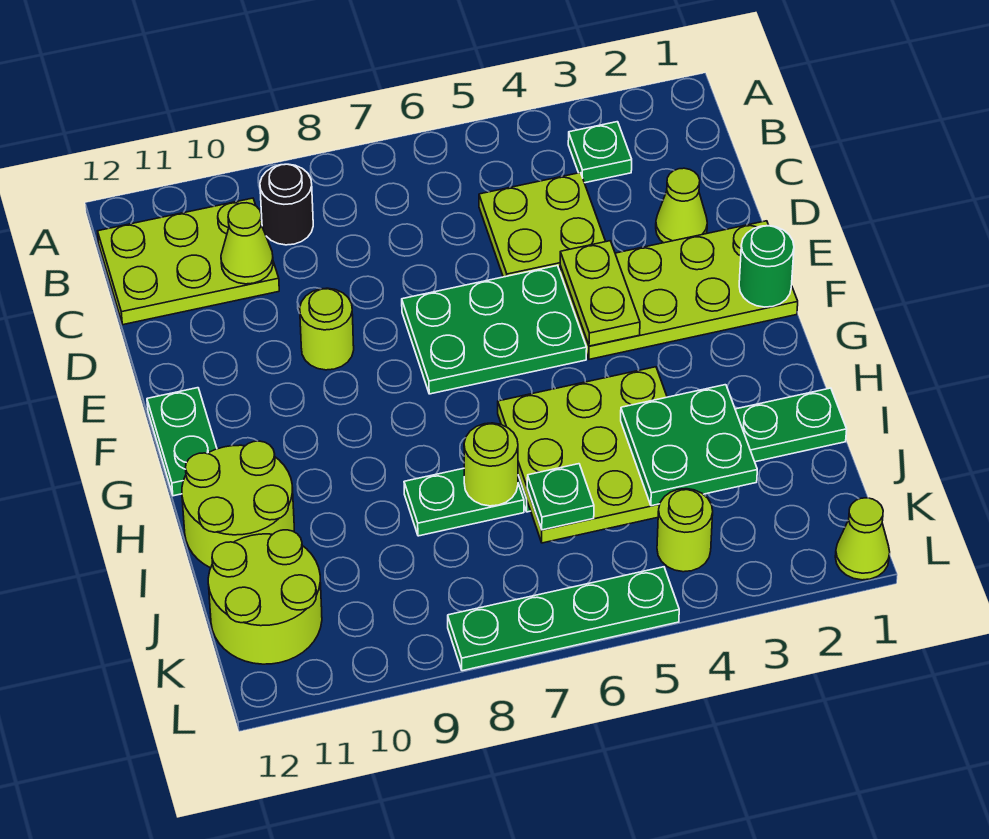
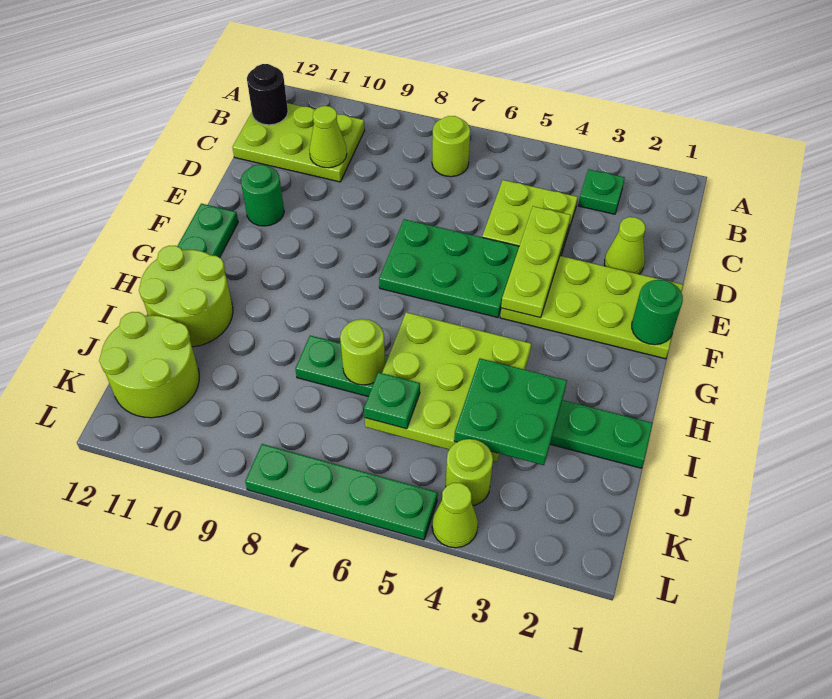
black 1x1 round brick [260,164,313,245] -> black 1x1 round brick moved to [247,64,288,125]
lime 1x2 plate [560,241,640,346] -> lime 1x3 plate [501,206,571,318]
lime 1x1 round brick [300,288,354,370] -> lime 1x1 round brick moved to [432,116,470,177]
none -> green 1x1 round brick [241,165,284,226]
lime 1x1 cone [835,498,890,580] -> lime 1x1 cone moved to [432,483,478,548]

